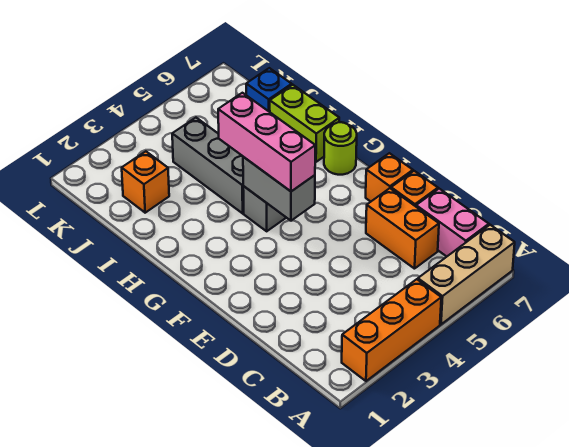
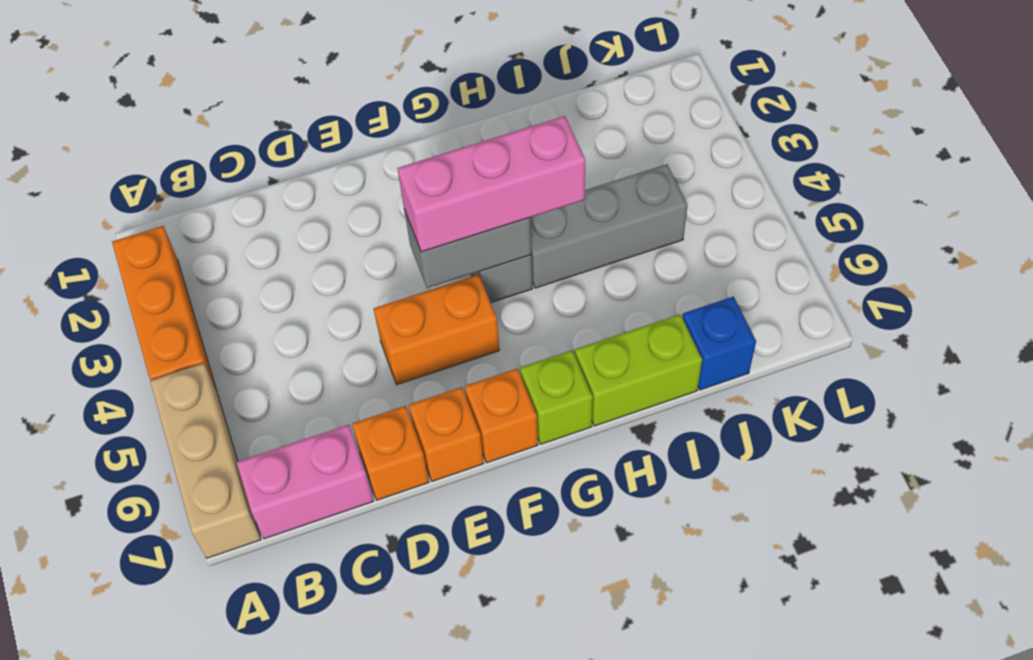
orange 1x2 brick [366,188,439,269] -> orange 1x2 brick moved to [374,274,499,385]
lime 1x1 round brick [324,122,357,175] -> lime 1x1 brick [520,350,593,444]
orange 1x1 brick [122,151,169,213] -> orange 1x1 brick moved to [465,369,538,463]

